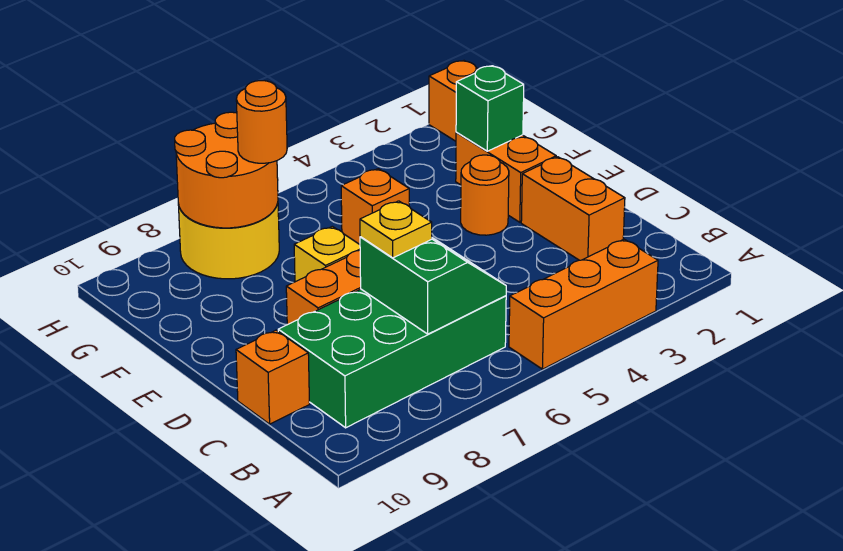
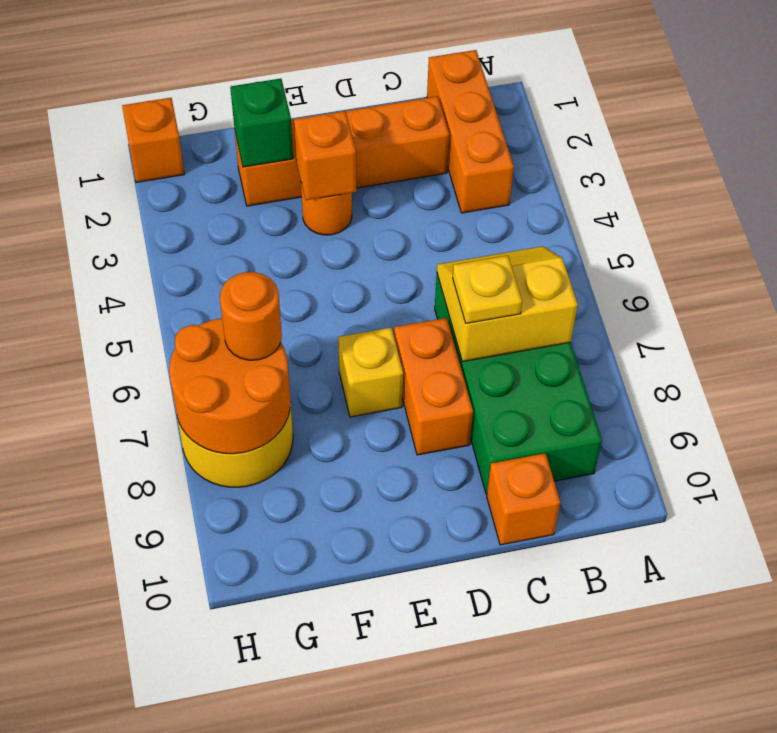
orange 1x3 brick [509,239,658,369] -> orange 1x3 brick moved to [427,50,514,213]
green 2x2 slope [360,237,506,334] -> yellow 2x2 slope [437,246,578,362]
orange 1x1 brick [341,169,409,244] -> orange 1x1 brick moved to [294,111,356,200]

